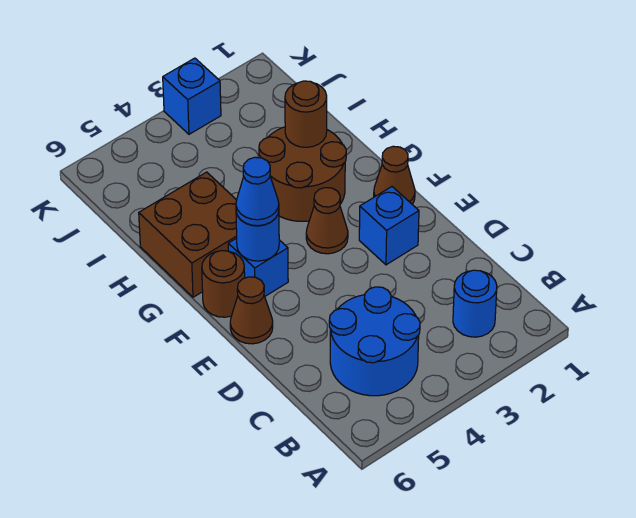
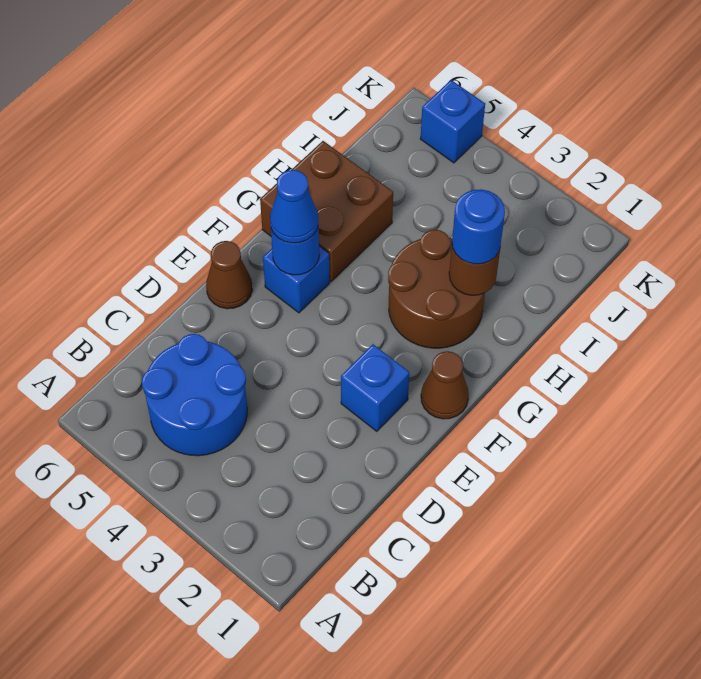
blue 1x1 round brick [453,270,497,337] -> blue 1x1 round brick moved to [452,189,505,264]
brown 1x1 cone [306,188,348,254] -> none
brown 1x1 round brick [202,251,245,317] -> none
blue 1x1 brick [163,58,221,134] -> blue 1x1 brick moved to [420,80,485,163]

